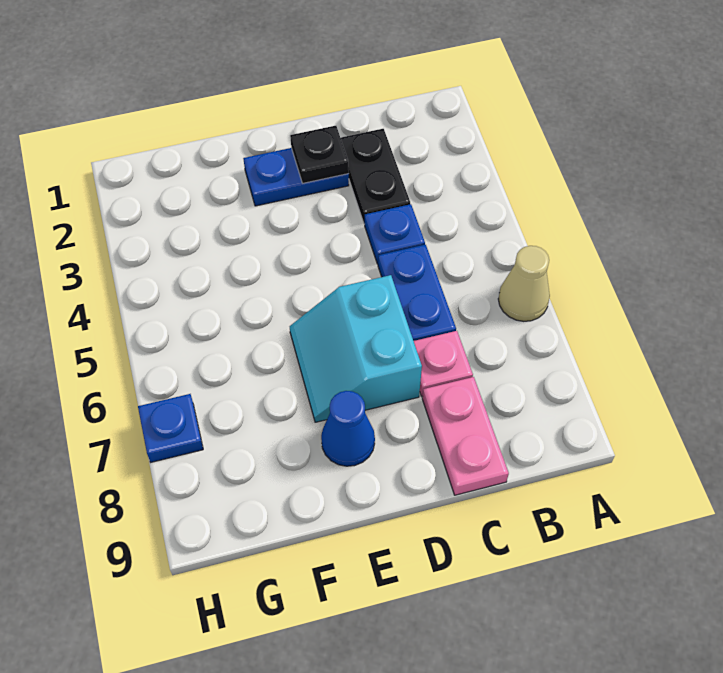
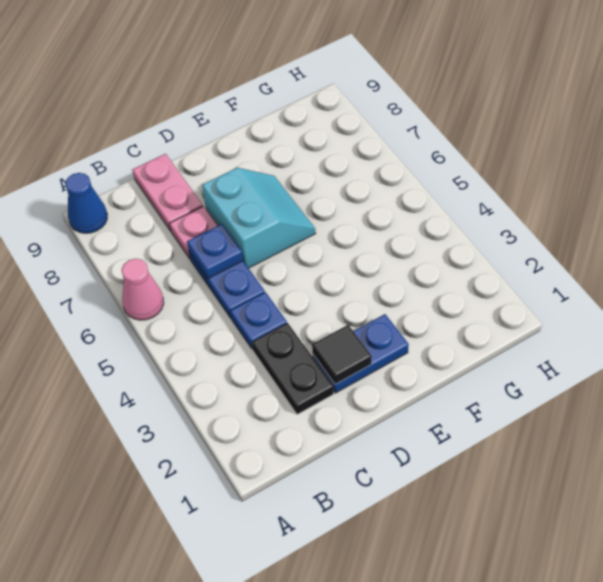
tan 1x1 cone [498,246,550,321] -> pink 1x1 cone [122,259,164,320]
black 1x1 plate [290,126,349,183] -> black 1x1 tile [312,325,372,384]
blue 1x1 cone [321,391,375,466] -> blue 1x1 cone moved to [65,173,107,233]
blue 1x1 plate [138,394,203,462] -> blue 1x1 plate moved to [187,224,243,279]

